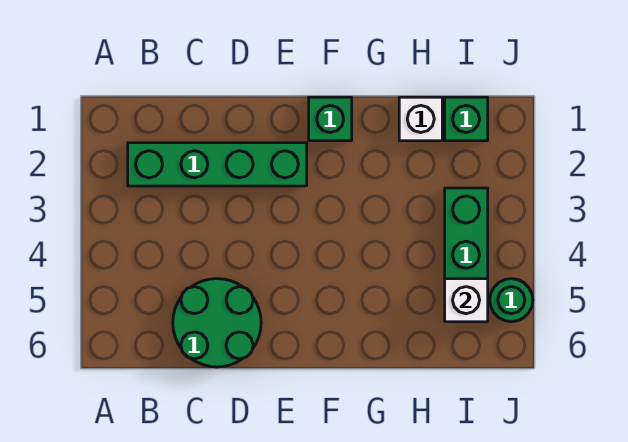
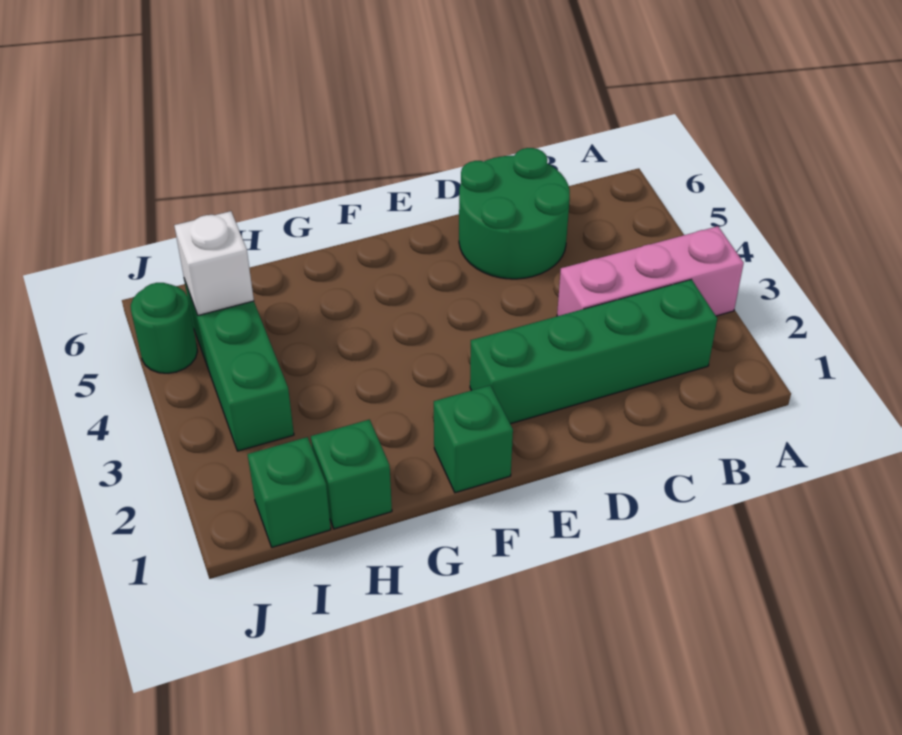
none -> pink 1x3 brick [557,226,744,316]
white 1x1 brick [399,97,442,141] -> green 1x1 brick [311,420,392,529]

